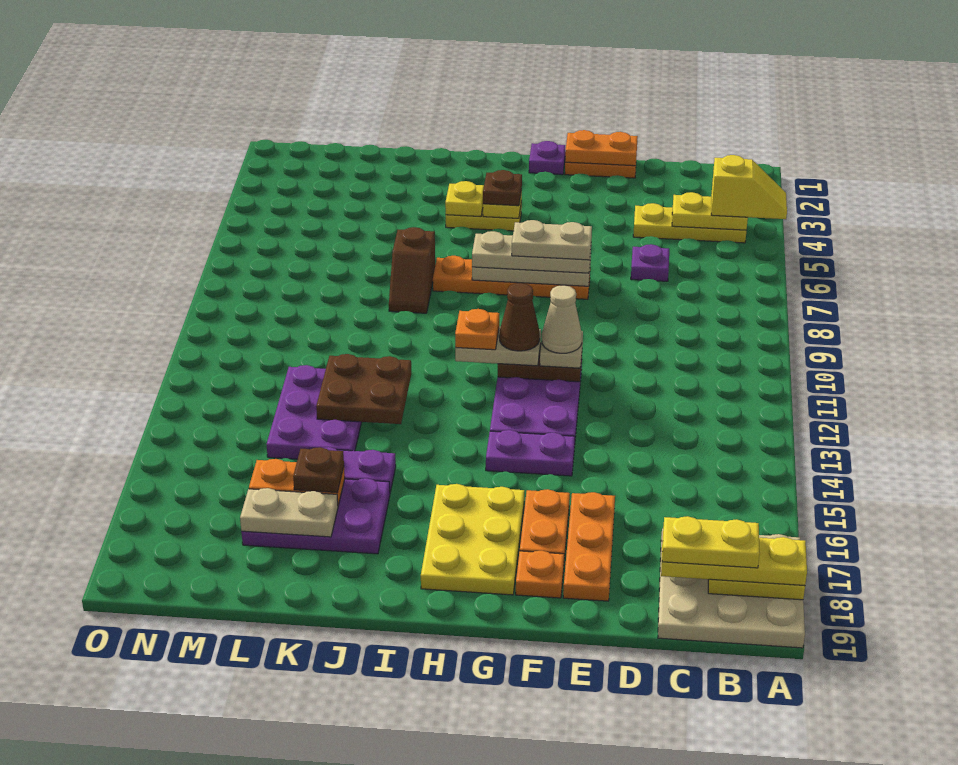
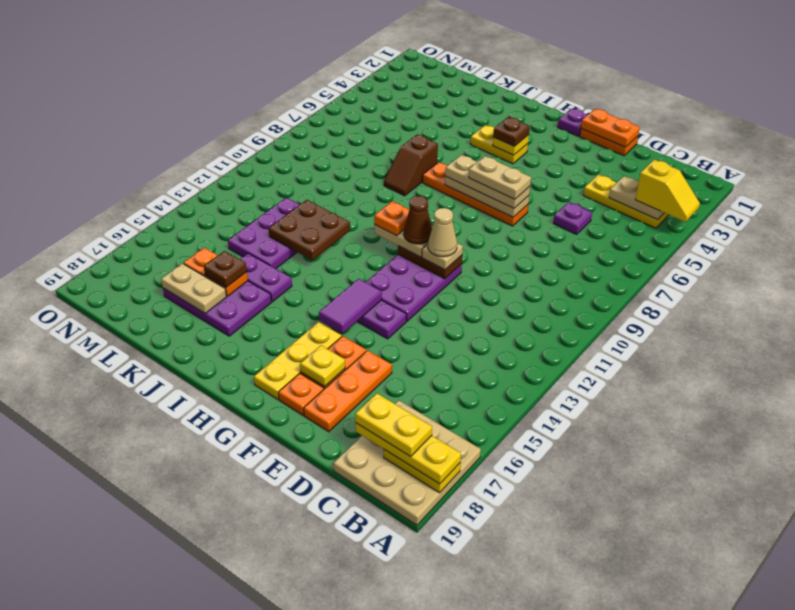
yellow 1x2 plate [672,192,748,230] -> tan 1x2 plate [609,176,664,220]
none -> purple 1x2 tile [319,279,382,334]
yellow 2x3 plate [421,484,524,595] -> yellow 1x3 plate [254,322,342,399]
yellow 1x1 plate [445,181,484,217] -> yellow 1x1 plate moved to [300,345,345,386]

